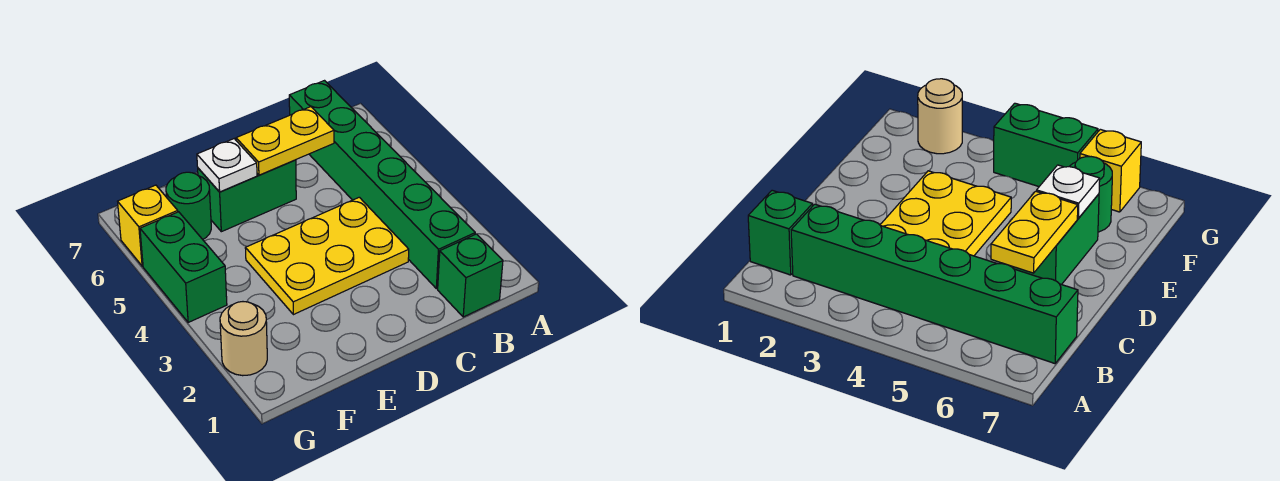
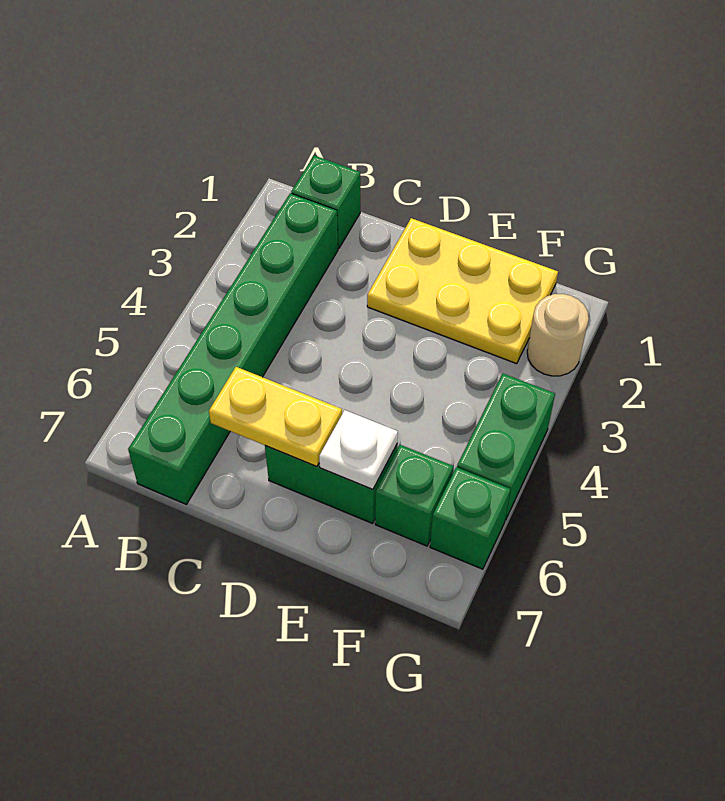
yellow 2x3 plate [245,197,409,315] -> yellow 2x3 plate moved to [367,218,558,364]
green 1x1 round brick [166,172,211,239] -> green 1x1 brick [375,445,453,546]
yellow 1x1 brick [118,185,178,266] -> green 1x1 brick [430,467,510,569]

